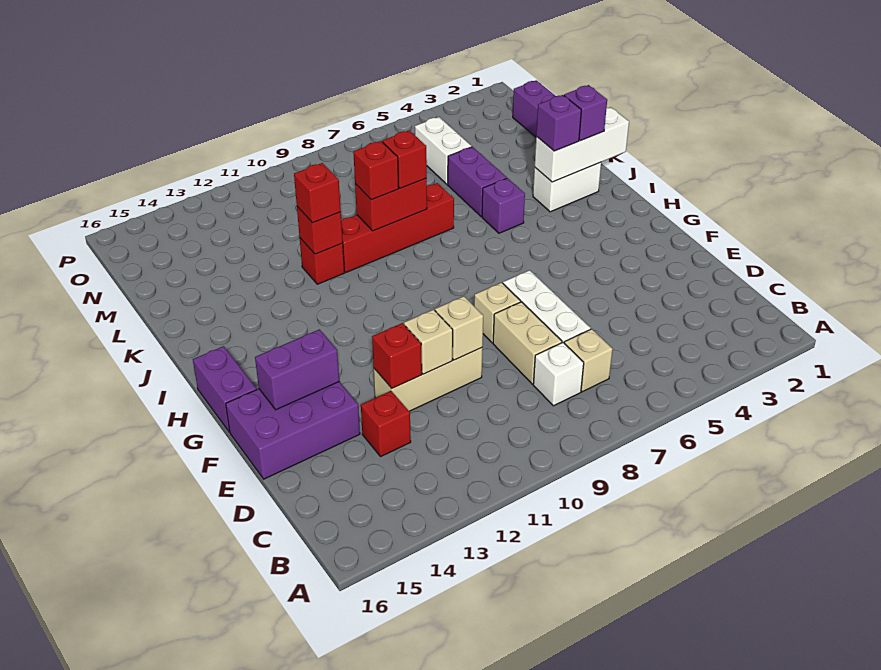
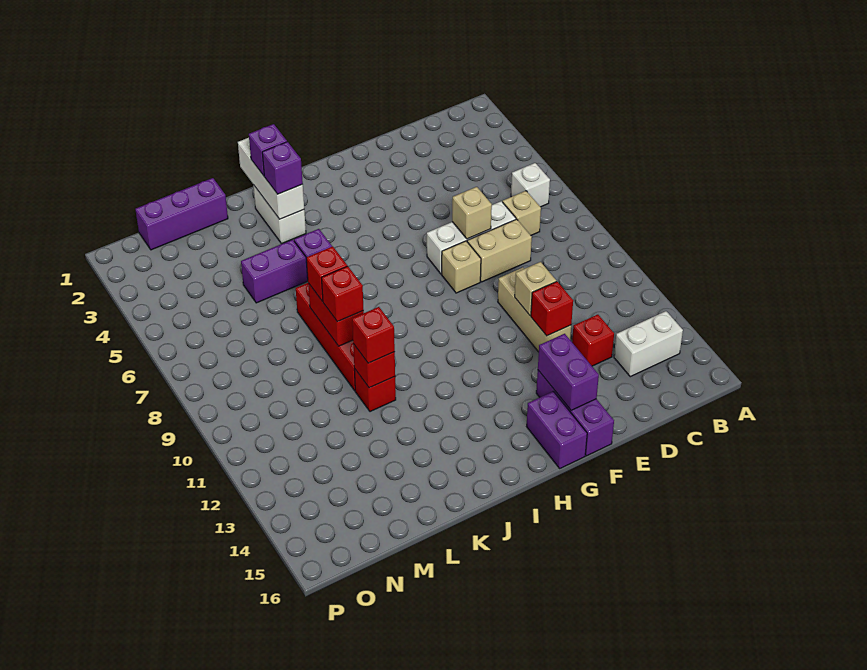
white 1x1 brick [533,343,584,406] -> white 1x1 brick moved to [511,163,550,207]
tan 1x1 brick [435,296,483,360] -> tan 1x1 brick moved to [452,187,492,239]
purple 2x3 brick [226,382,360,479] -> purple 1x3 brick [536,371,614,456]
purple 1x2 brick [193,346,257,432] -> purple 1x2 brick turned to [527,391,587,468]
white 1x2 brick [415,117,472,184] -> white 1x2 brick moved to [614,311,683,377]

